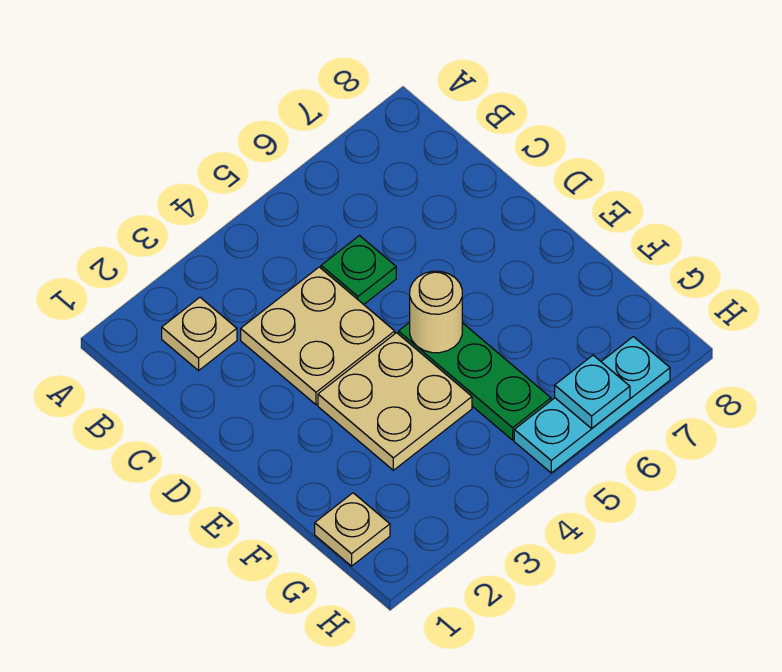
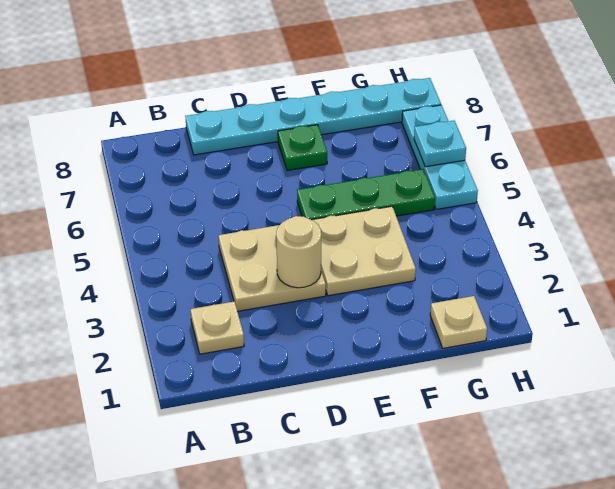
green 1x1 plate [321,236,396,304] -> green 1x1 plate moved to [278,125,327,170]
none -> cyan 1x6 plate [185,78,441,155]
tan 1x1 round brick [410,271,462,353] -> tan 1x1 round brick moved to [276,216,321,288]

